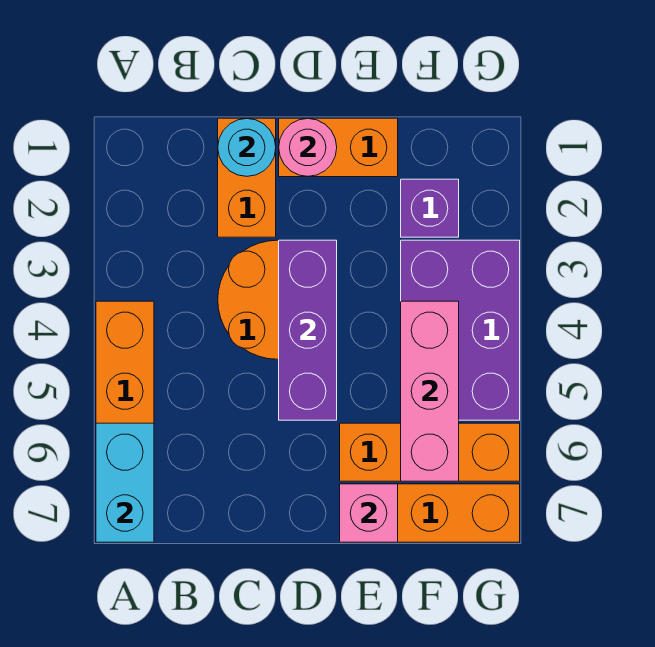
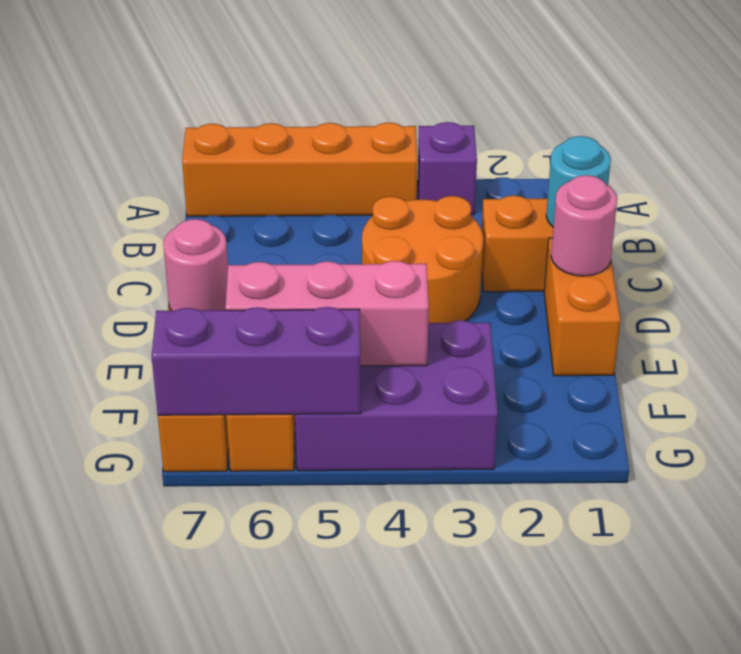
cyan 1x2 brick [96,423,154,542] -> none
purple 1x3 brick [279,240,337,420] -> purple 1x3 brick moved to [152,307,361,415]
pink 1x1 brick [340,484,398,542] -> pink 1x1 round brick [163,219,228,311]
purple 1x1 brick [401,179,459,237] -> purple 1x1 brick moved to [418,122,477,215]

